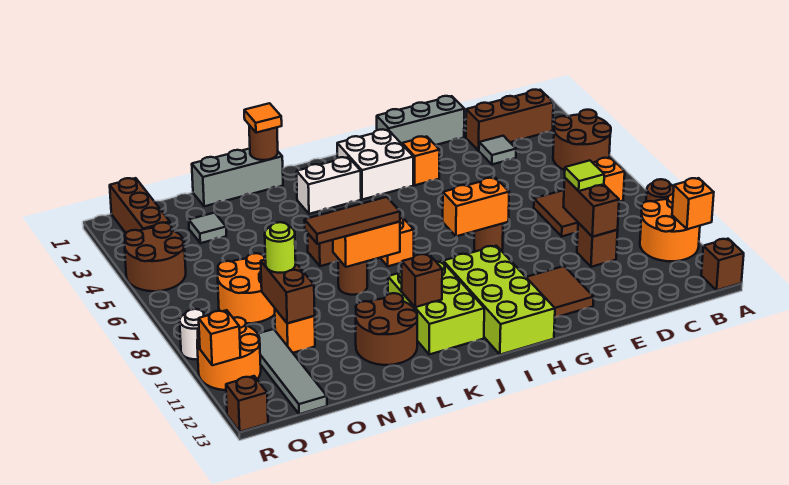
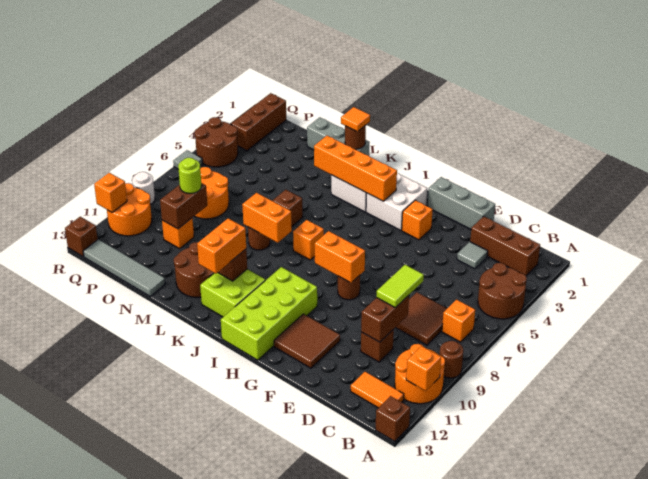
none -> orange 1x2 tile [351,372,404,408]
lime 1x1 tile [565,160,604,191] -> lime 1x2 tile [376,265,424,308]
none -> orange 1x4 brick [314,136,397,201]
lime 2x3 brick [388,261,484,354] -> lime 2x2 brick [200,269,265,317]
brown 1x3 tile [304,197,400,244] -> none
none -> orange 1x2 brick [197,218,246,274]
grey 1x1 tile [189,213,226,243] -> grey 1x1 tile moved to [173,150,203,169]
grey 1x4 tile [258,329,327,414] -> grey 1x4 tile turned to [83,239,165,296]

